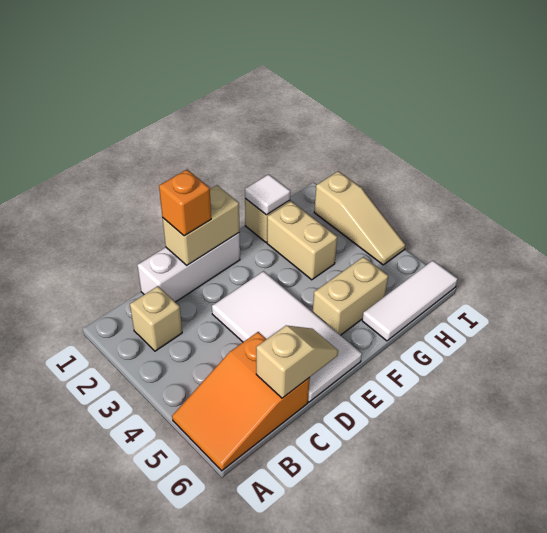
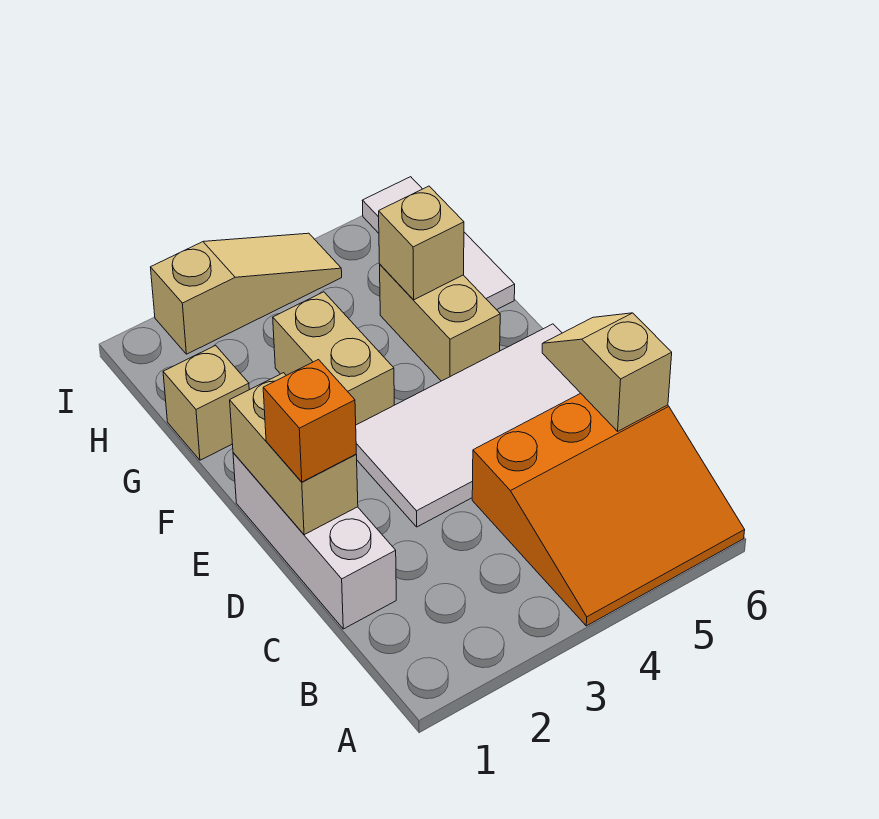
orange 2x3 slope [172,332,310,471] -> orange 3x3 slope [472,393,745,626]
tan 1x1 brick [130,286,182,351] -> tan 1x1 brick moved to [379,186,464,300]
white 1x1 tile [245,174,290,215] -> none
tan 1x2 brick [267,201,337,280] -> tan 1x2 brick turned to [273,292,394,425]

